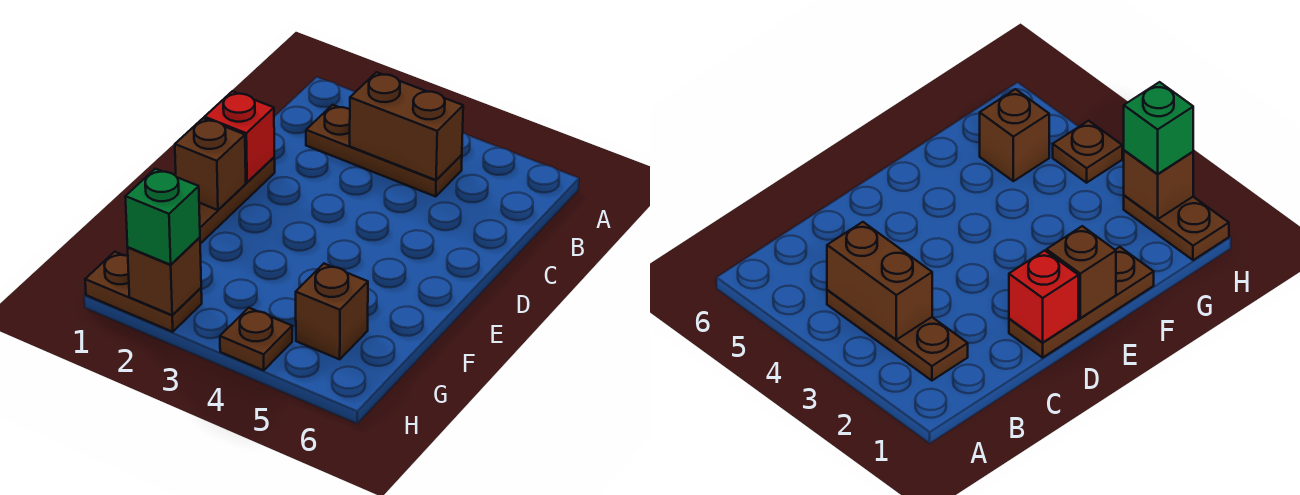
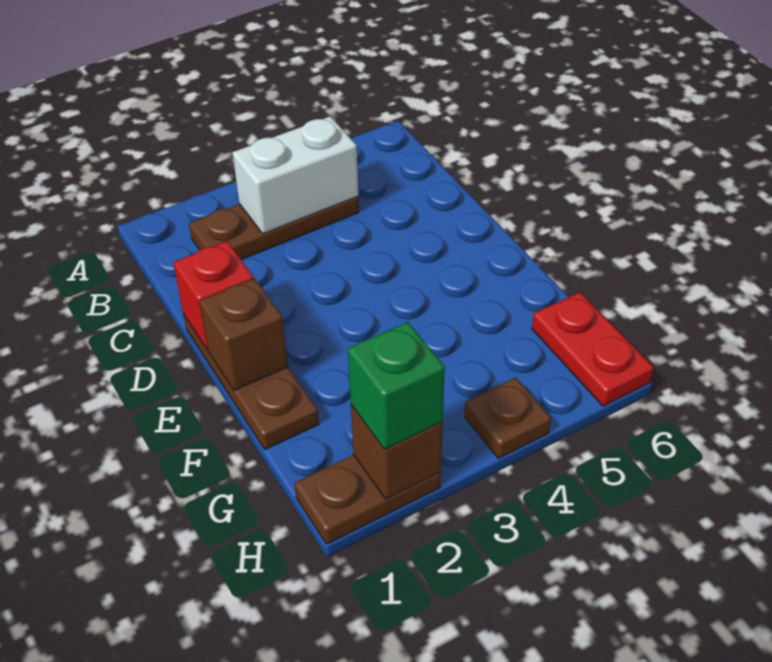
brown 1x2 brick [350,72,463,180] -> white 1x2 brick [232,116,358,234]
brown 1x1 brick [296,264,368,359] -> none
none -> red 1x2 plate [532,292,654,406]

